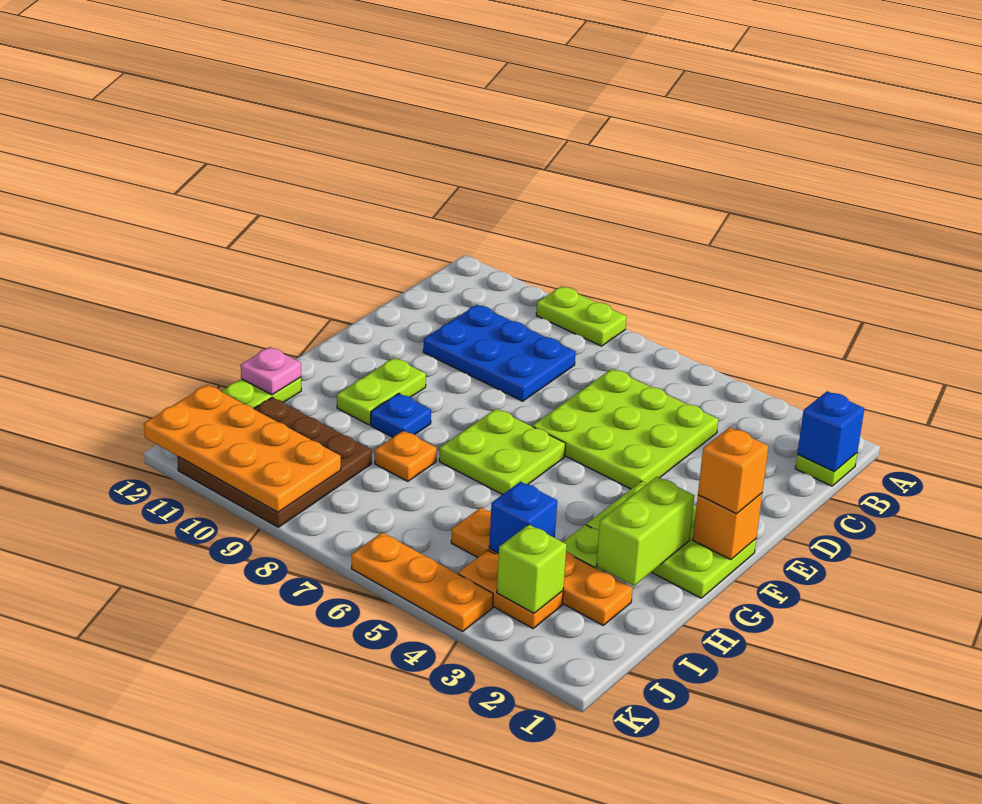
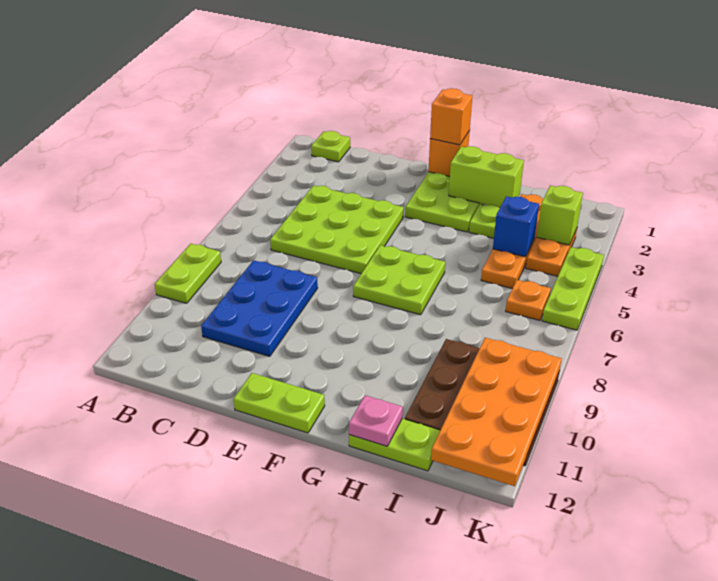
blue 1x1 brick [797,391,864,472] -> none
lime 1x2 plate [337,358,426,425] -> lime 1x2 plate moved to [234,373,325,433]
blue 1x1 plate [371,393,431,437] -> none
orange 1x1 plate [375,430,437,481] -> orange 1x1 plate moved to [506,280,551,320]
orange 1x3 plate [351,532,493,632] -> lime 1x3 plate [542,247,604,330]

